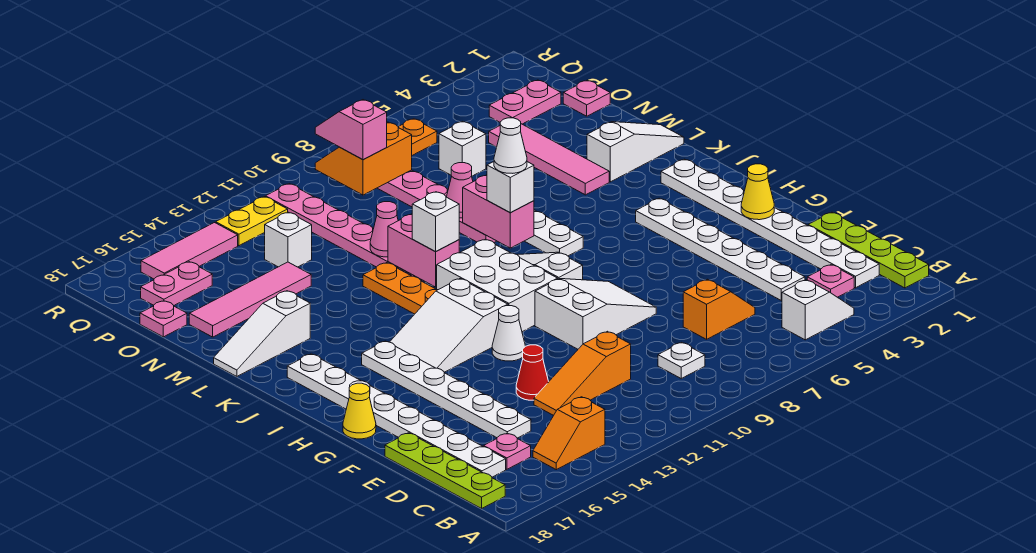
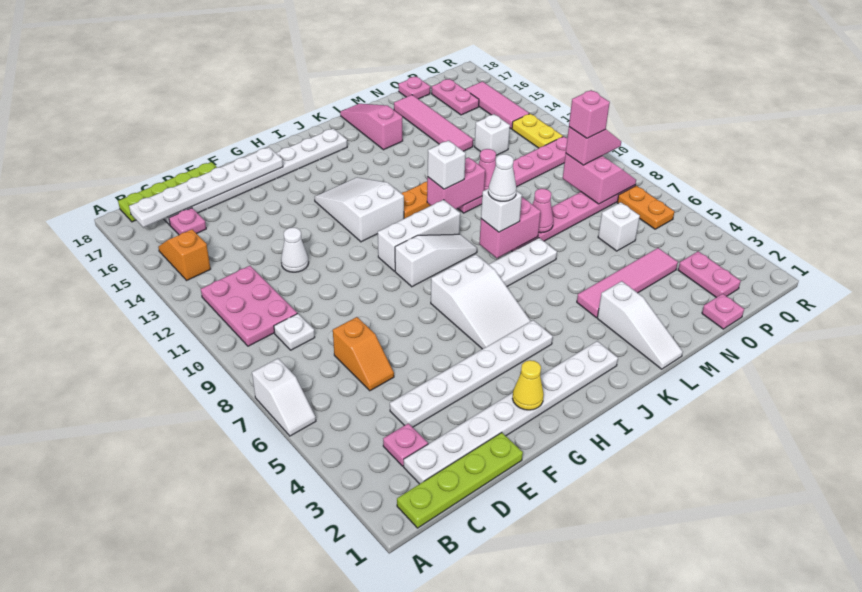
white 1x2 slope [782,280,854,340] -> white 1x2 slope moved to [252,359,316,436]
none -> pink 2x3 plate [201,266,297,346]
orange 1x3 slope [534,331,631,415] -> none
white 1x6 plate [362,341,531,438] -> white 1x6 plate moved to [129,147,283,228]
red 1x1 cone [516,345,549,400] -> none
white 2x3 slope [535,279,656,349] -> white 2x3 slope moved to [431,255,530,349]
white 1x1 cone [492,306,525,361] -> white 1x1 cone moved to [281,227,309,272]
yellow 1x1 cone [343,383,376,439] -> none
white 2x3 brick [437,239,558,332] -> white 1x3 brick [378,200,460,271]
white 1x3 slope [214,291,310,377] -> pink 1x3 slope [340,104,403,150]
orange 2x2 slope [315,122,412,195] -> pink 2x2 slope [563,154,636,204]
none -> pink 1x1 brick [569,90,610,138]

